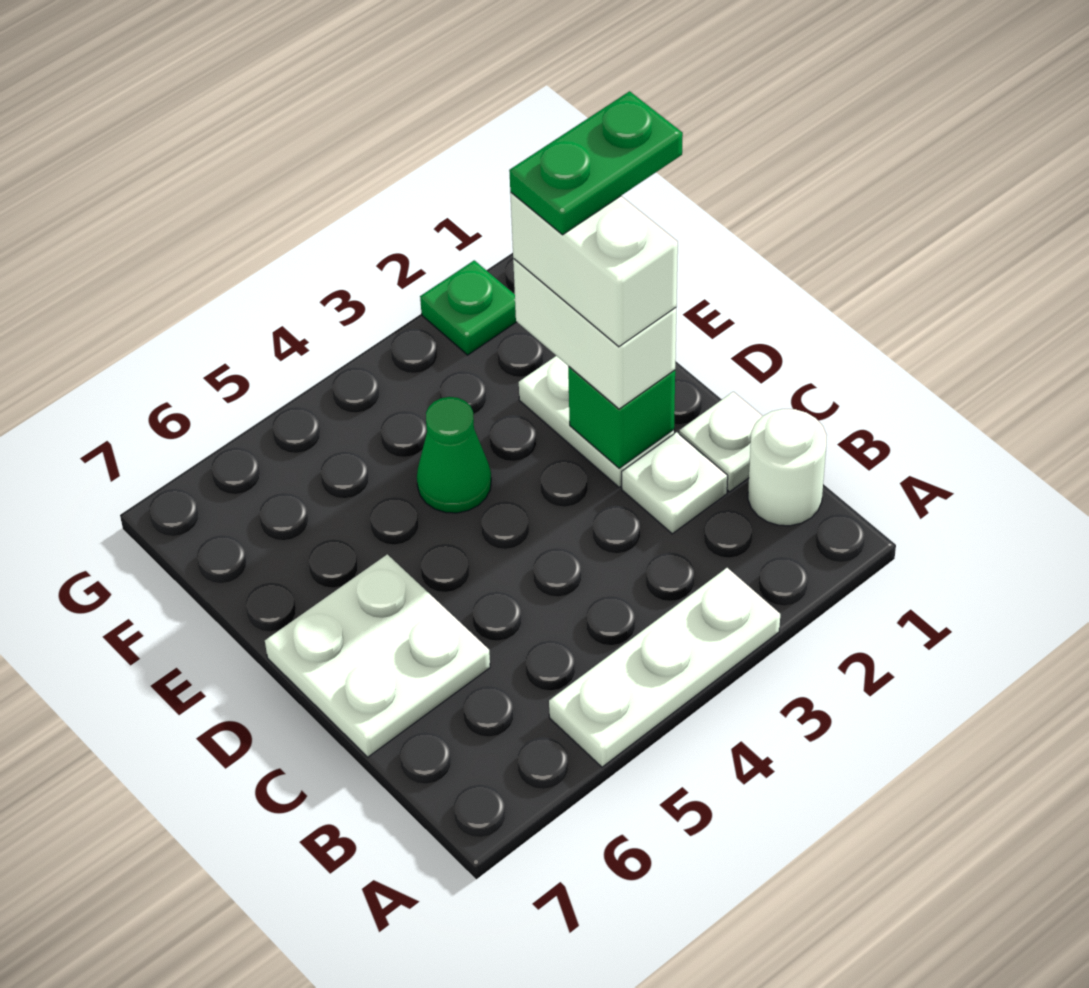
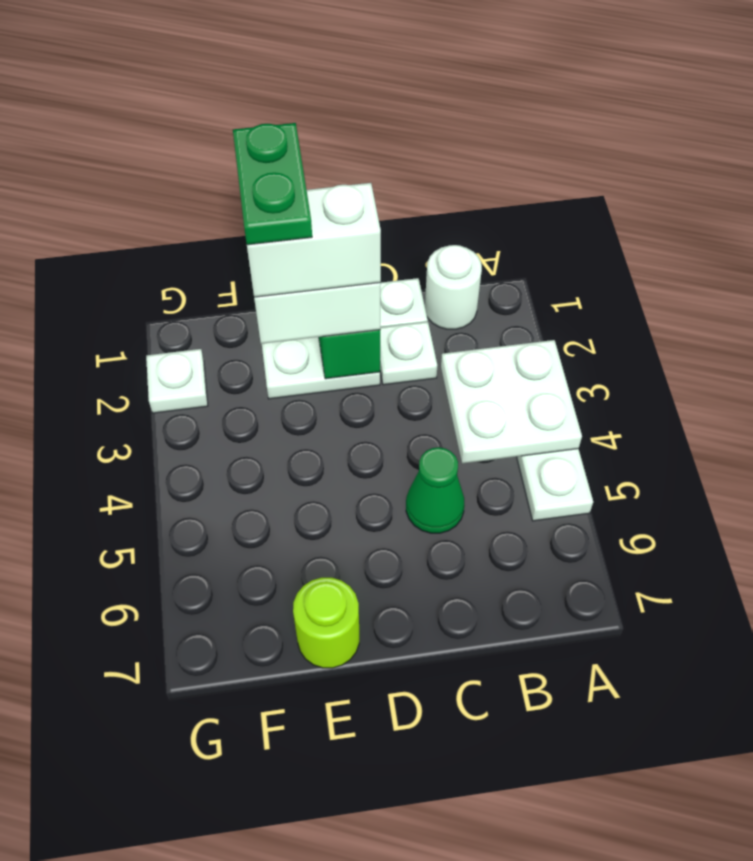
white 2x2 plate [265,554,490,757] -> white 2x2 plate moved to [441,340,582,464]
green 1x1 cone [417,397,491,513] -> green 1x1 cone moved to [406,447,465,533]
none -> lime 1x1 round brick [293,578,359,668]
green 1x1 plate [420,260,516,355] -> white 1x1 plate [146,349,208,413]

